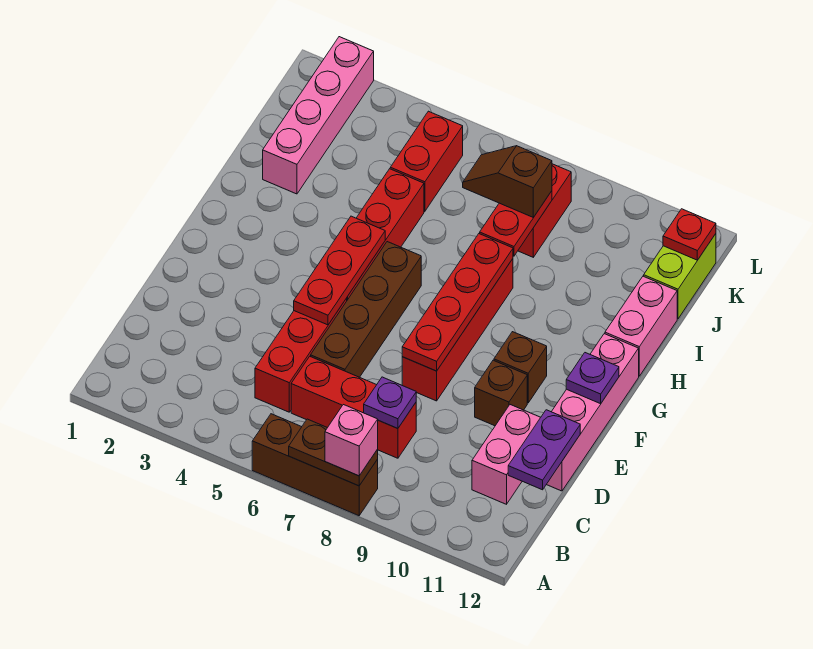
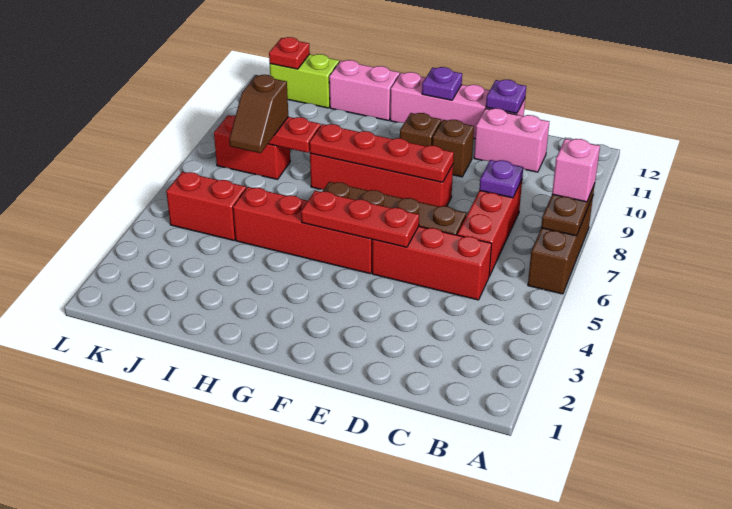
purple 1x2 plate [508,410,580,490] -> purple 1x1 plate [486,80,526,113]
pink 1x4 brick [263,37,374,194] -> none

